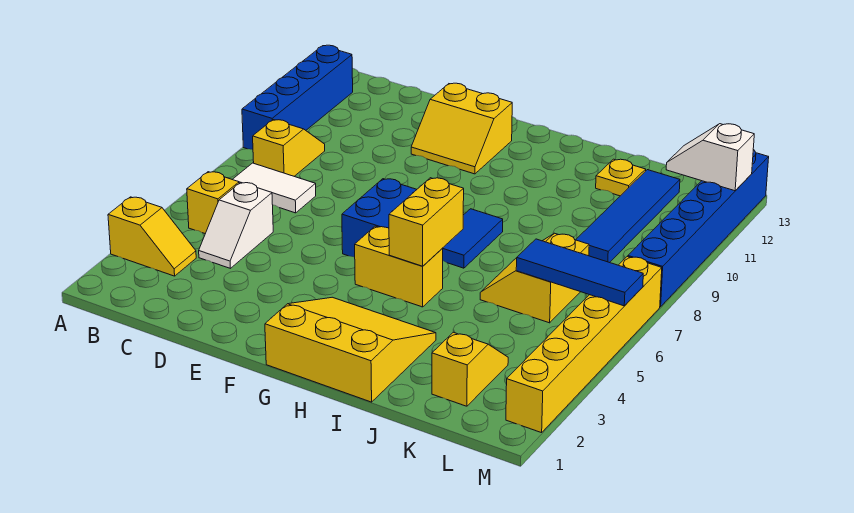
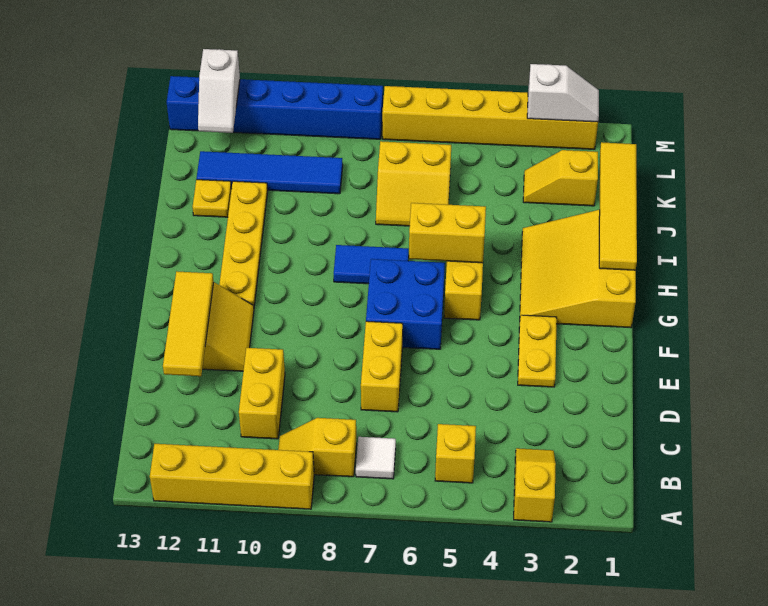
blue 1x4 brick [242,45,353,150] -> yellow 1x4 brick [150,444,314,509]
white 1x2 tile [232,163,316,213] -> white 1x1 tile [356,437,396,479]
white 1x2 slope [199,182,273,268] -> white 1x2 slope moved to [527,64,599,122]
none -> yellow 1x2 brick [239,348,285,439]
none -> yellow 1x2 brick [361,321,403,412]
none -> yellow 1x3 tile [163,271,214,376]
none -> yellow 1x2 plate [518,315,557,387]
none -> yellow 1x4 plate [219,181,268,306]
none -> yellow 1x4 tile [599,142,637,270]
blue 1x3 tile [516,239,643,306] -> none

